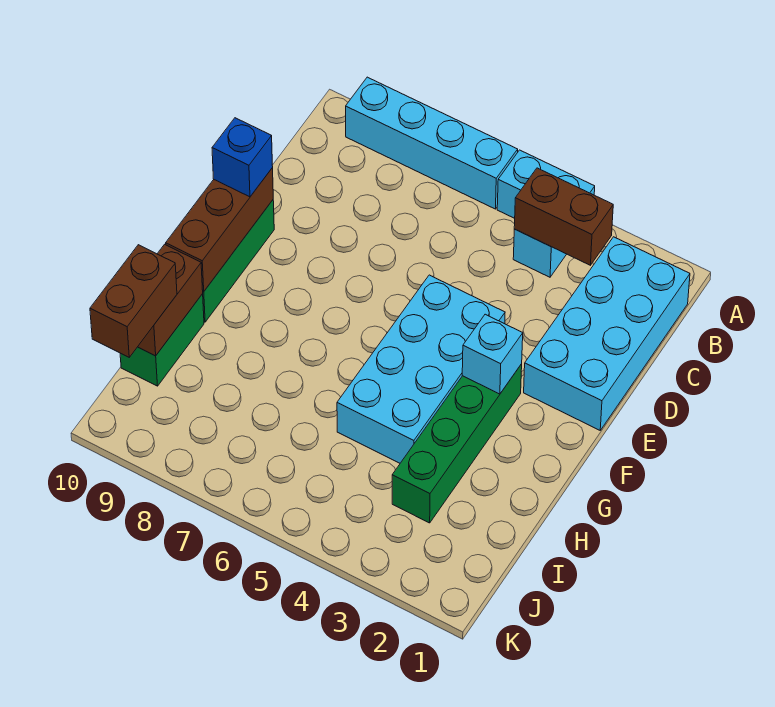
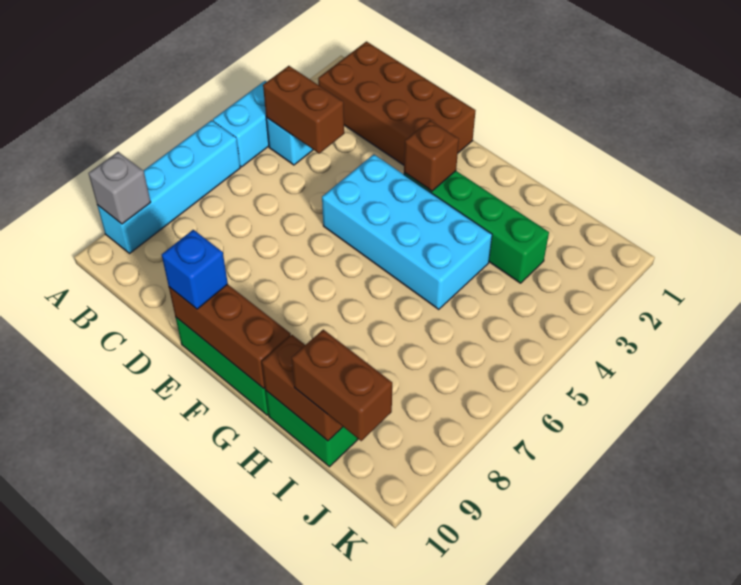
none -> grey 1x1 brick [89,152,151,224]
cyan 2x4 brick [524,237,690,430] -> brown 2x4 brick [318,42,476,165]
brown 1x2 brick [514,168,613,265] -> brown 1x2 brick turned to [263,66,344,153]
cyan 1x1 brick [462,314,523,394] -> brown 1x1 brick [404,120,459,191]

